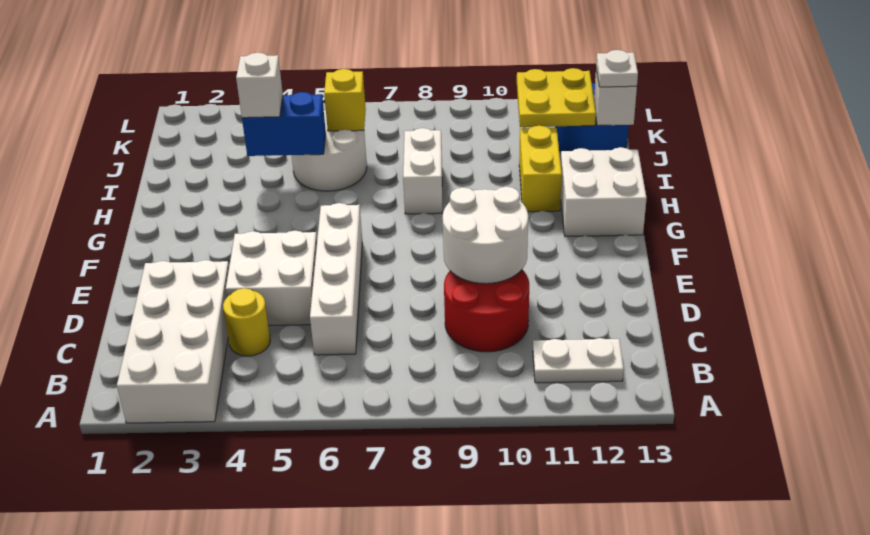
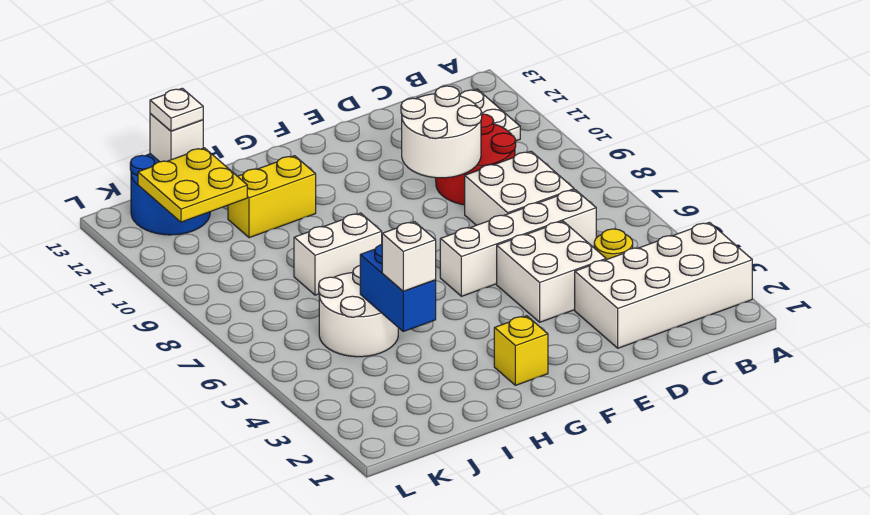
white 2x2 brick [561,147,647,236] -> white 2x2 brick moved to [465,151,574,225]
yellow 1x1 brick [324,69,366,131] -> yellow 1x1 brick moved to [494,316,548,385]

